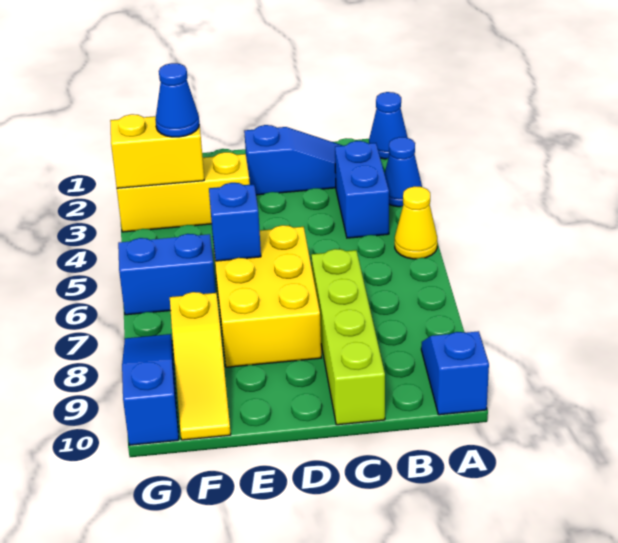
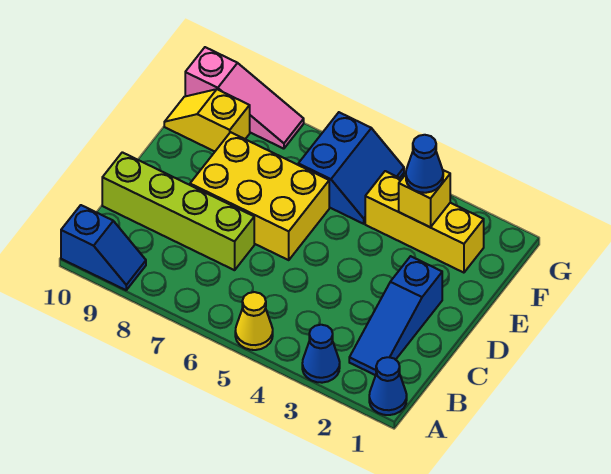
blue 1x2 brick [335,141,389,238] -> none
yellow 1x3 brick [117,152,250,232] -> yellow 1x3 brick turned to [365,171,484,273]
blue 1x1 brick [209,183,261,261] -> none
yellow 1x2 brick [110,114,204,188] -> yellow 1x1 brick [399,170,450,227]
yellow 1x3 slope [170,292,231,440] -> yellow 1x2 slope [164,89,250,151]
blue 1x3 slope [122,334,179,445] -> pink 1x3 slope [185,47,304,149]

